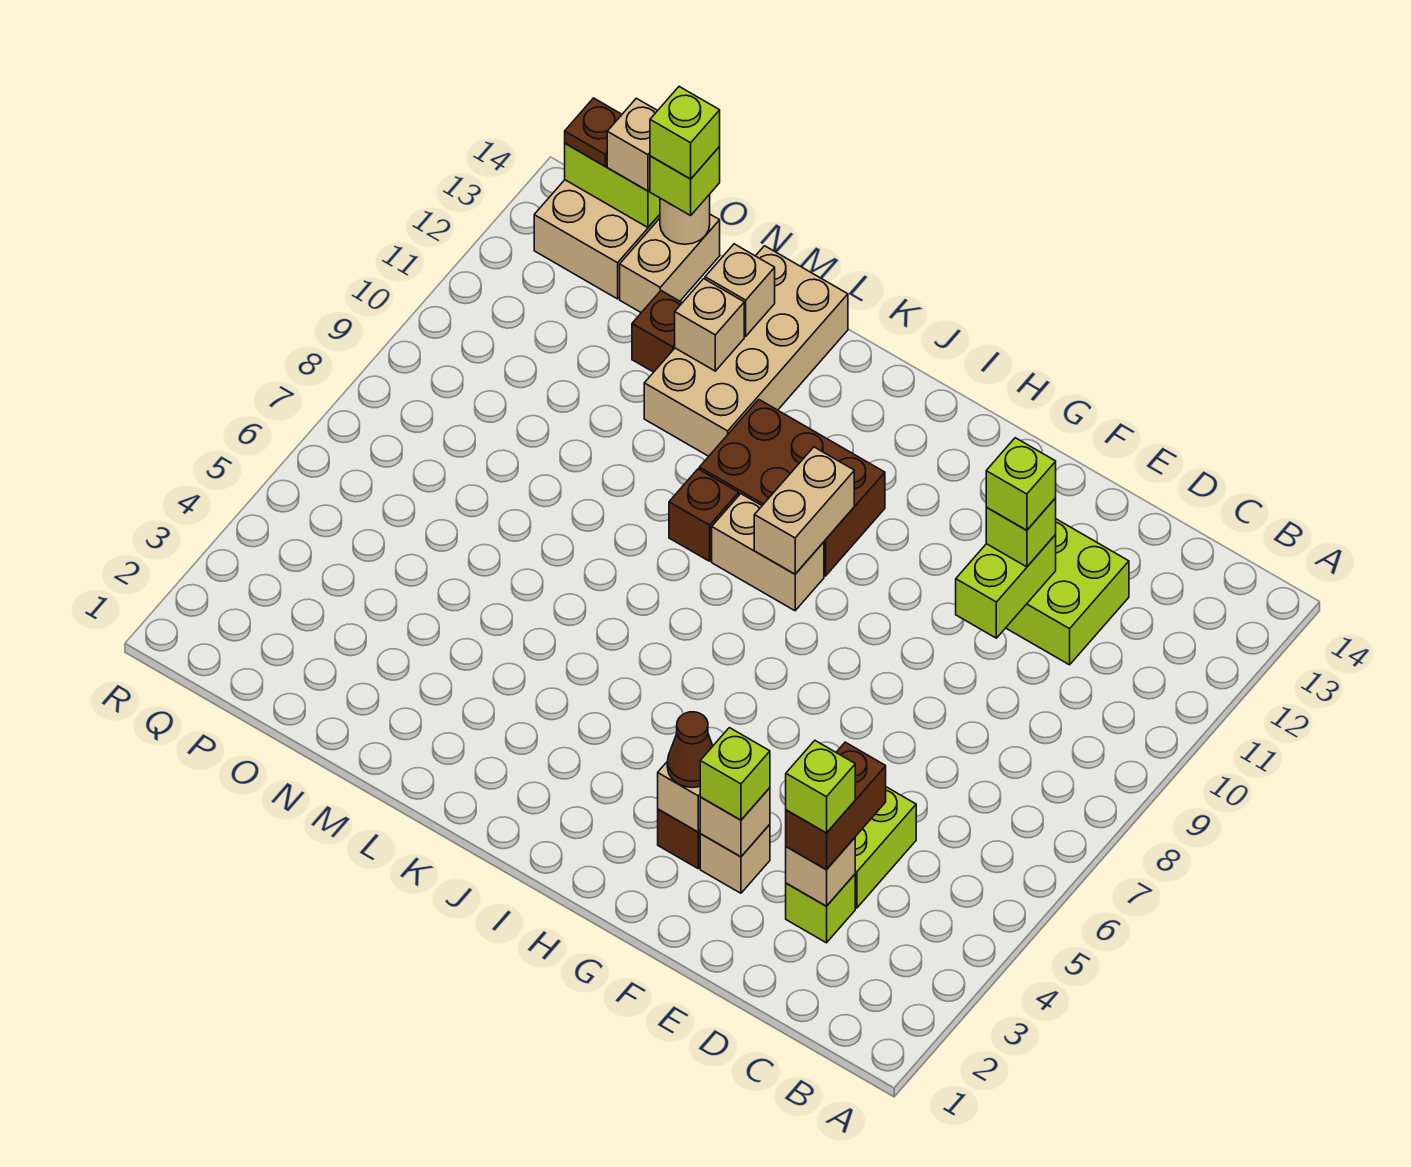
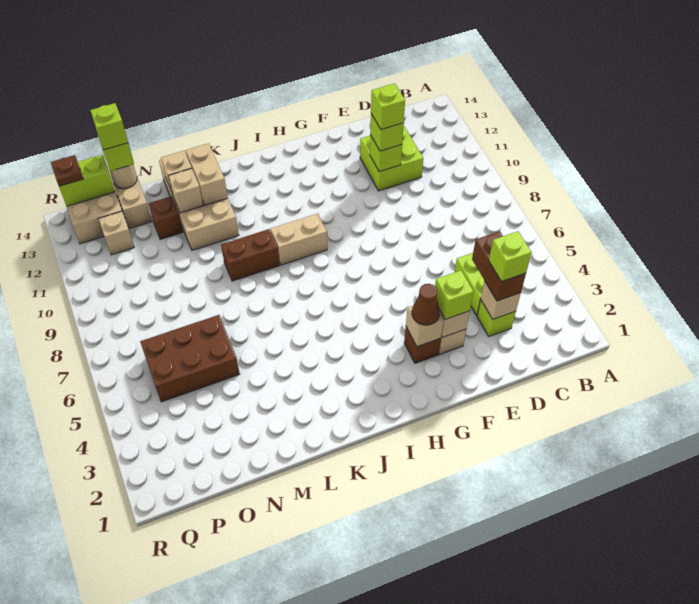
lime 1x2 brick [956,535,1056,638] -> lime 1x1 brick [370,135,402,172]
tan 1x2 brick [754,447,854,574] -> tan 1x2 brick moved to [186,143,228,205]
brown 2x3 brick [699,400,885,576] -> brown 2x3 brick moved to [140,315,240,402]
brown 1x1 brick [669,469,739,561] -> brown 1x2 brick [221,229,280,281]
tan 1x1 brick [607,98,657,191] -> tan 1x1 brick moved to [99,211,134,255]

